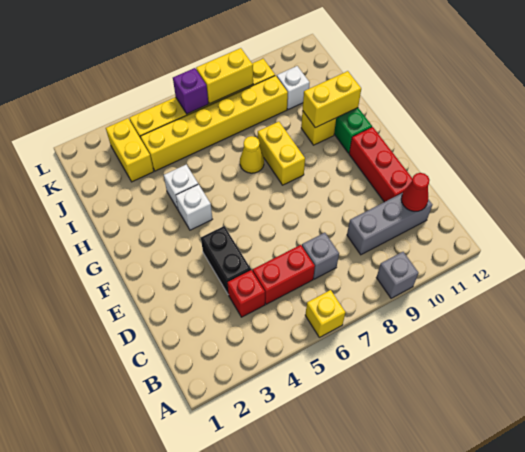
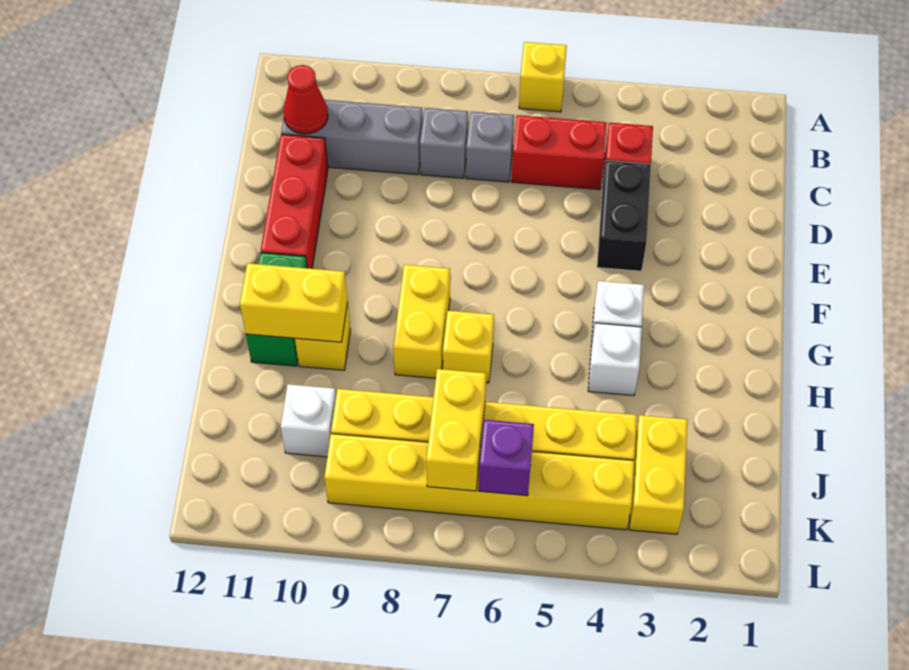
grey 1x1 brick [377,252,419,298] -> grey 1x1 brick moved to [420,108,468,178]
yellow 1x1 cone [240,136,264,173] -> yellow 1x1 brick [443,311,494,383]
yellow 1x2 brick [196,48,253,104] -> yellow 1x2 brick turned to [426,369,486,491]

